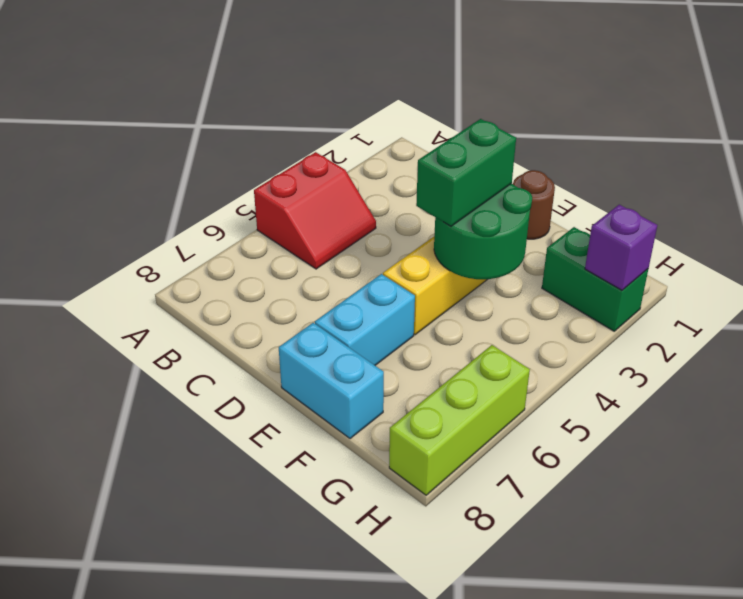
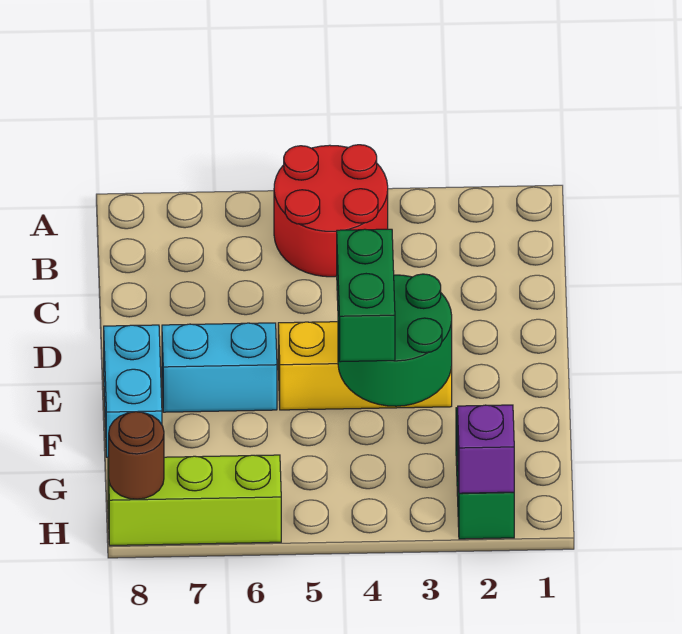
red 2x2 slope [254,152,376,269] -> red 2x2 round brick [274,145,388,277]
brown 1x1 round brick [513,170,555,239] -> brown 1x1 round brick moved to [109,412,164,499]
green 1x2 brick [416,119,516,226] -> green 1x2 brick turned to [337,229,395,362]

